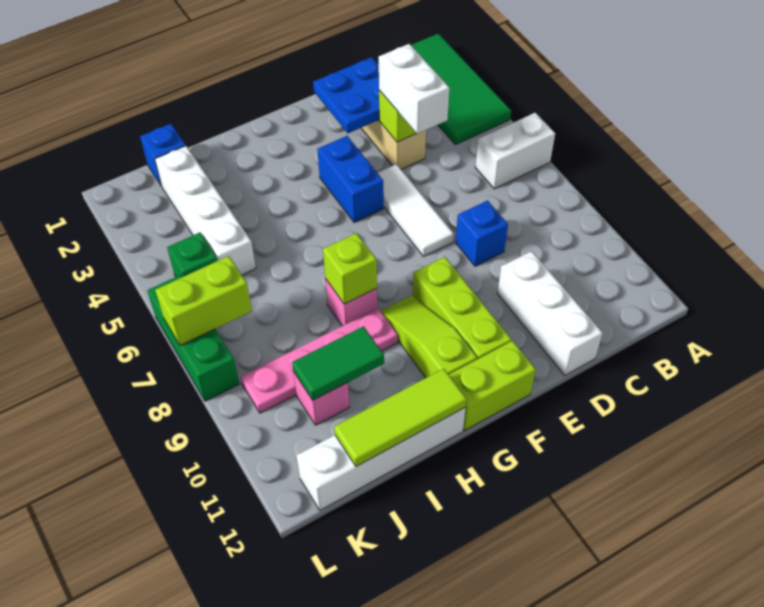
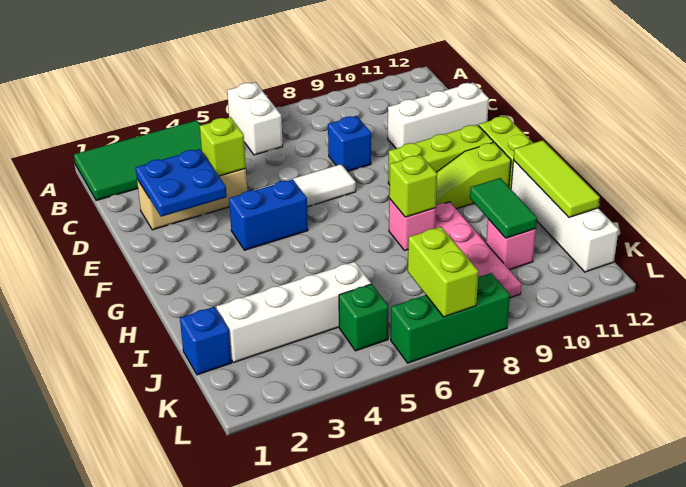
white 1x2 brick [379,44,449,134] -> none

